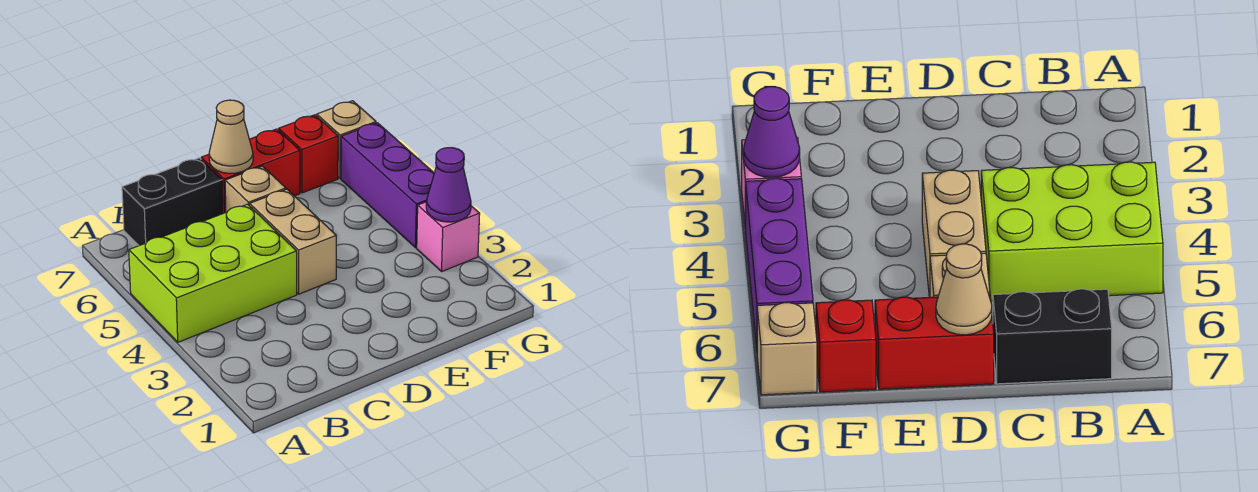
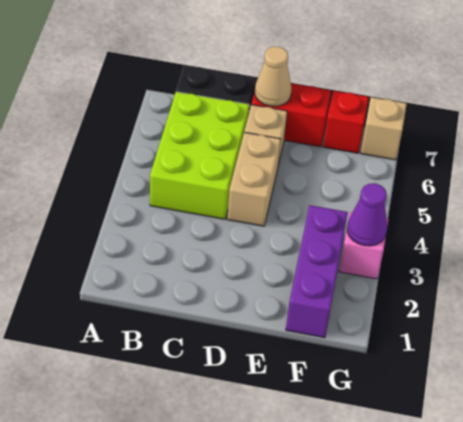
lime 2x3 brick [129,204,297,342] -> lime 2x3 brick turned to [150,92,249,219]
purple 1x3 brick [341,123,434,248] -> purple 1x3 brick moved to [286,205,348,338]

